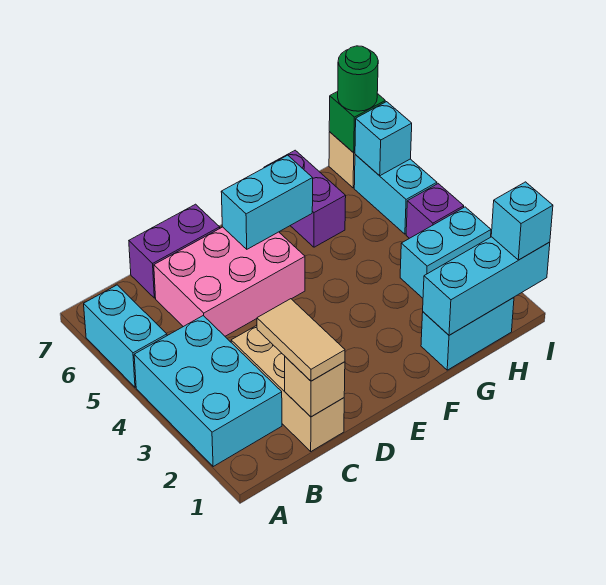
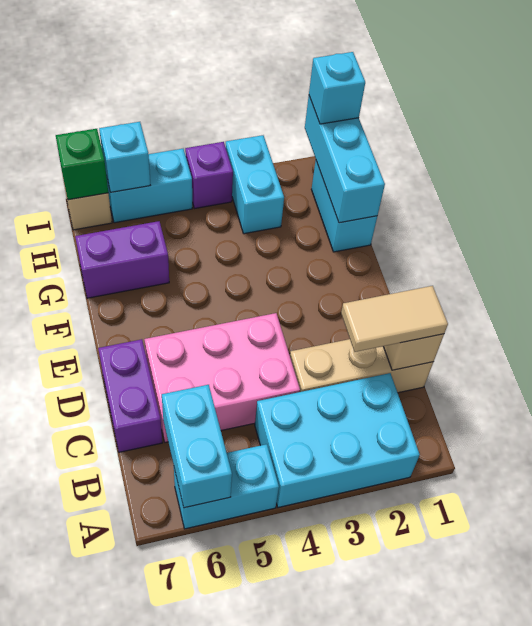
pink 2x3 brick [154,227,305,336] -> pink 2x3 brick turned to [144,313,300,442]
cyan 1x2 brick [221,155,313,249] -> cyan 1x2 brick moved to [162,385,232,508]
green 1x1 round brick [338,46,378,111] -> none

